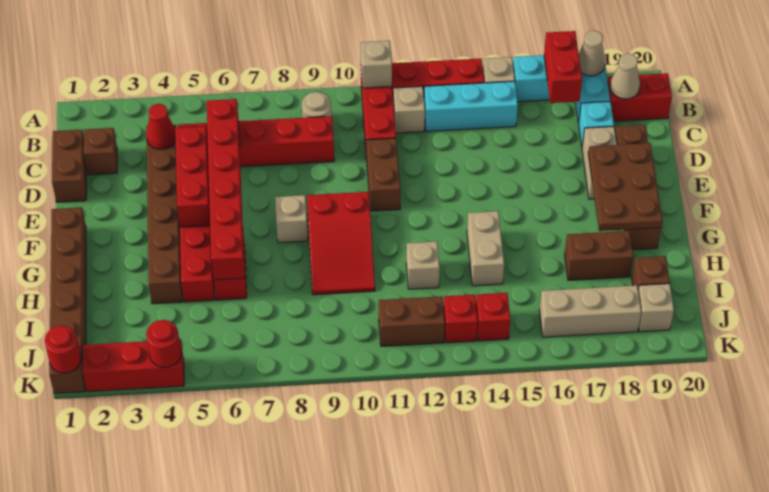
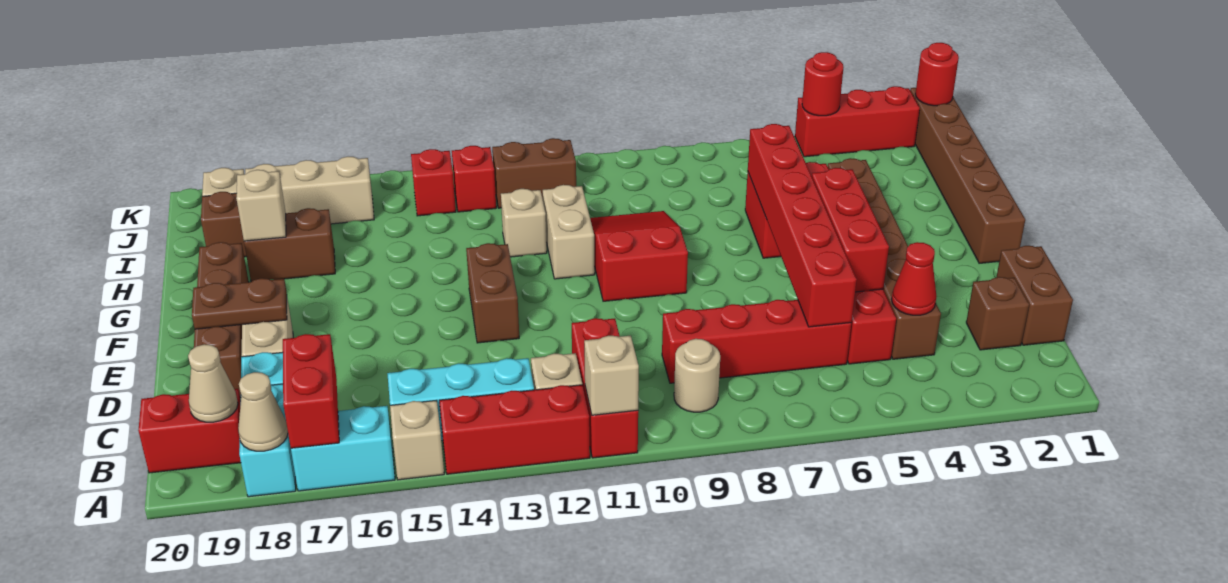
brown 1x2 brick [366,138,400,211] -> brown 1x2 brick moved to [466,243,519,343]
brown 2x3 plate [588,143,662,231] -> brown 1x2 plate [192,278,287,329]
tan 1x1 brick [275,195,308,243] -> tan 1x1 brick moved to [236,170,286,241]
tan 1x2 brick [467,211,504,286] -> tan 1x2 brick moved to [543,185,595,279]

